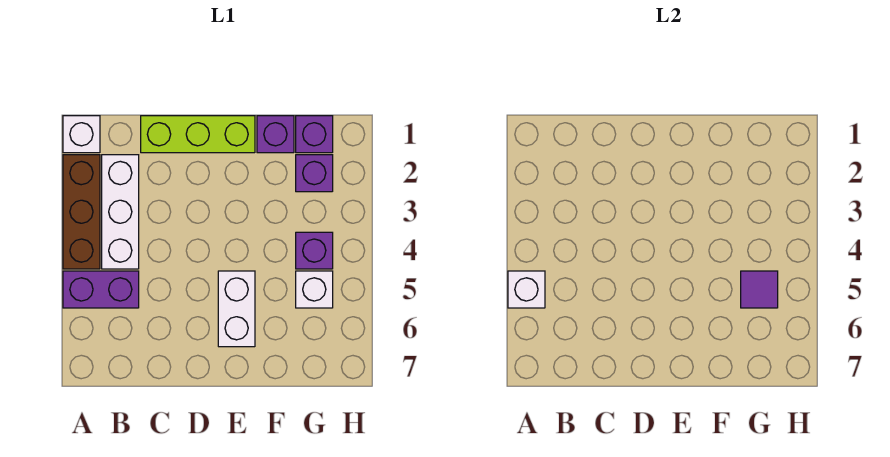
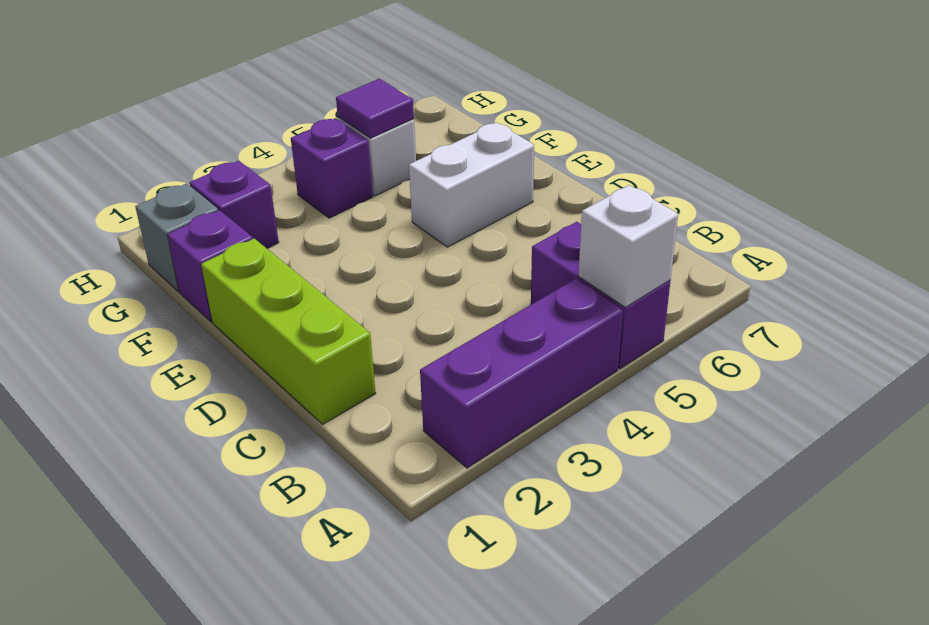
white 1x1 brick [63,116,100,153] -> none
brown 1x3 brick [63,155,100,269] -> purple 1x3 brick [420,279,623,468]
white 1x3 brick [102,155,139,269] -> none
purple 1x1 brick [296,116,333,153] -> grey 1x1 brick [135,184,218,292]

